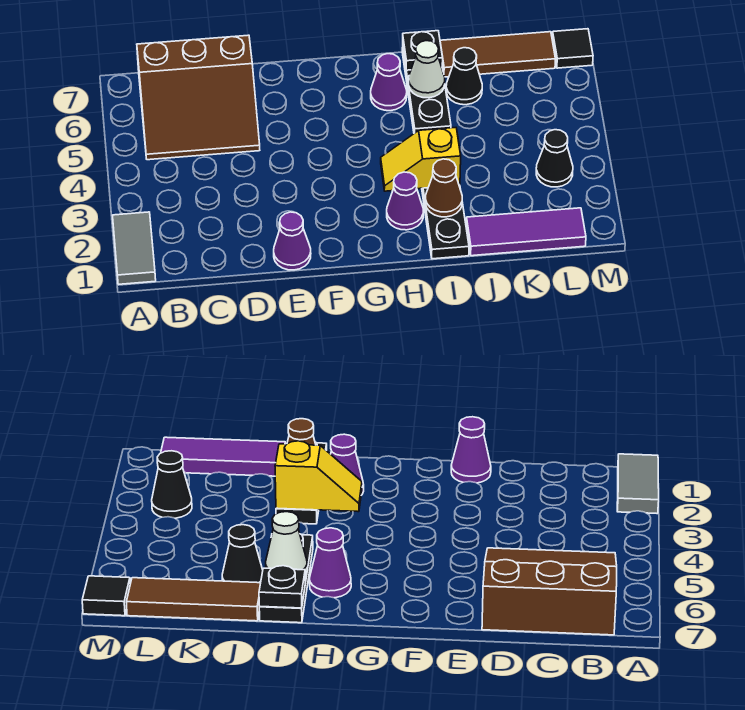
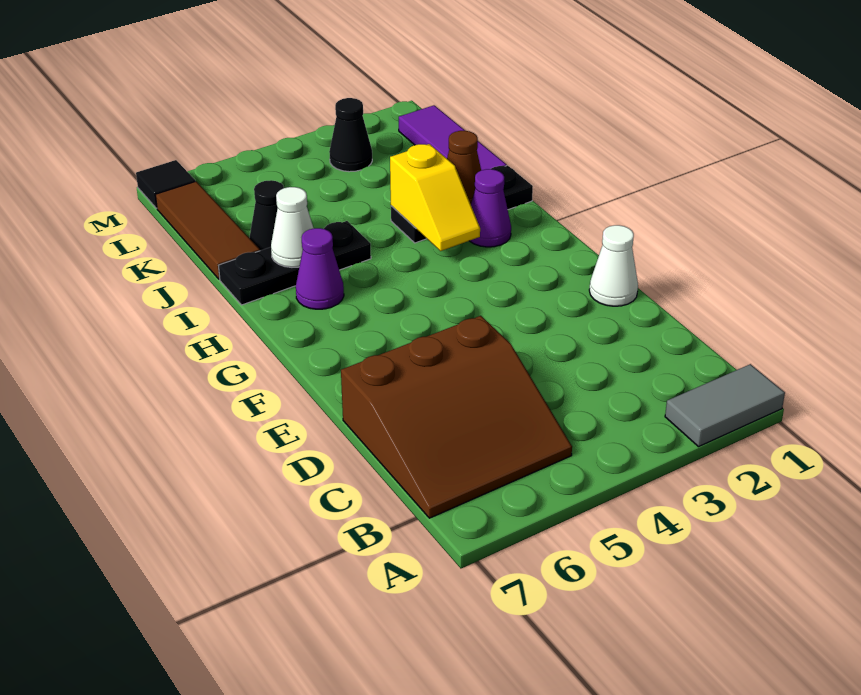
brown 3x3 slope [137,35,260,160] -> brown 3x3 slope turned to [341,316,572,518]
purple 1x1 cone [274,212,311,270] -> white 1x1 cone [589,225,638,306]
black 1x1 plate [403,31,443,70] -> none

